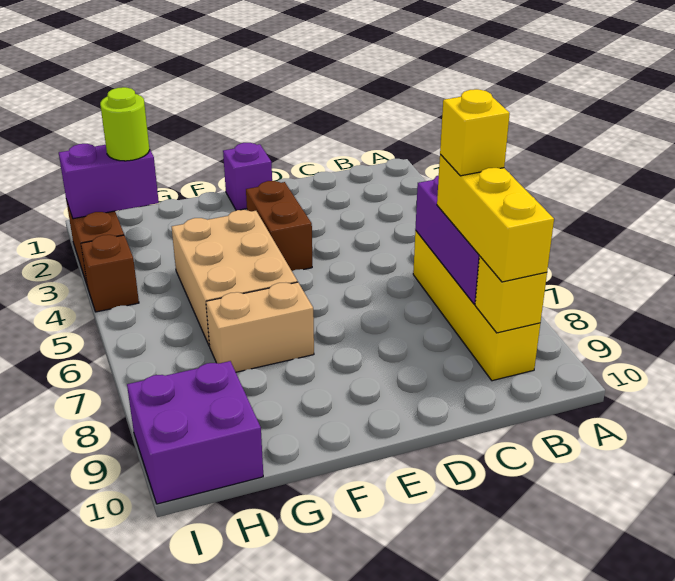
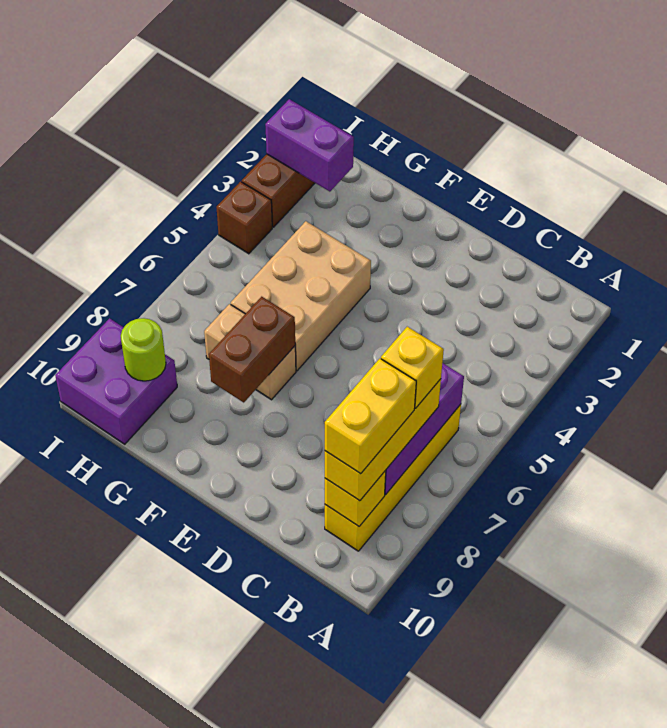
none -> yellow 1x2 brick [325,359,416,474]
purple 1x1 brick [223,143,272,210] -> none
brown 1x2 brick [246,181,312,271] -> brown 1x2 brick moved to [209,297,295,403]
lime 1x1 round brick [100,87,149,161] -> lime 1x1 round brick moved to [121,318,166,381]

